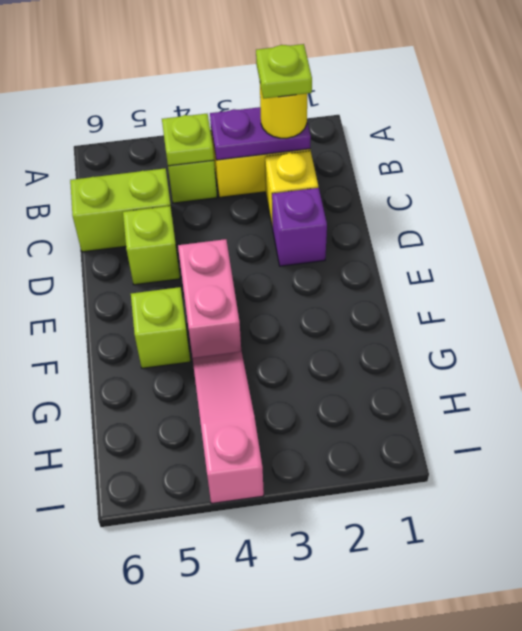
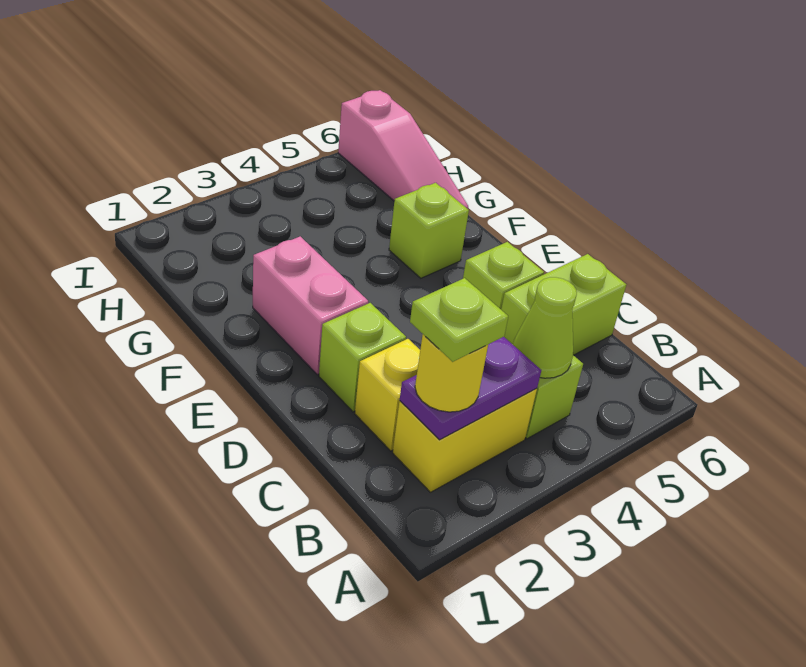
lime 1x1 plate [162,114,214,166] -> lime 1x1 cone [513,277,577,378]
purple 1x1 brick [272,188,327,266] -> lime 1x1 brick [319,303,406,412]
pink 1x2 brick [178,239,241,358] -> pink 1x2 brick moved to [253,236,368,375]
pink 1x3 slope [193,352,264,504] -> pink 1x3 slope moved to [338,90,468,209]

